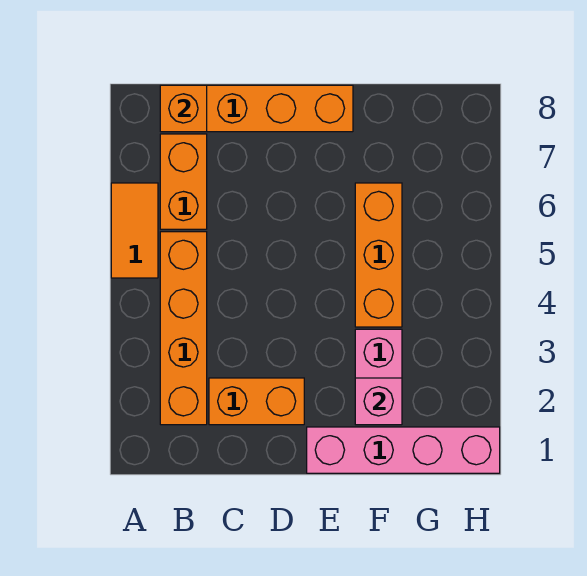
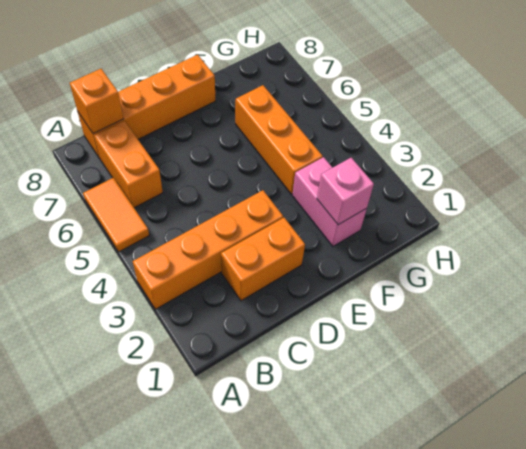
orange 1x4 brick [160,232,207,425] -> orange 1x4 brick turned to [133,190,283,309]
pink 1x4 brick [307,427,500,473] -> none

